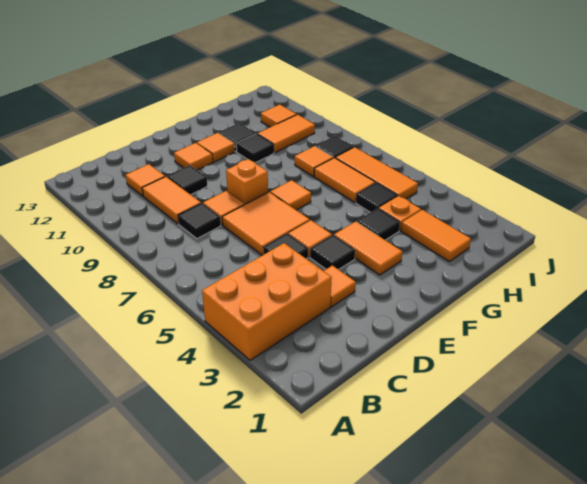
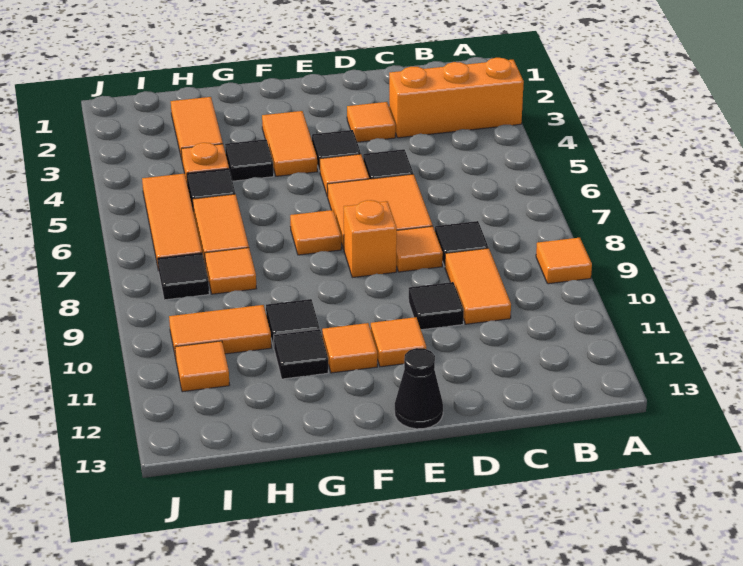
orange 2x3 brick [202,243,332,360] -> orange 1x3 brick [389,58,524,138]
orange 1x1 tile [126,164,165,196] -> orange 1x1 tile moved to [536,238,592,284]
none -> black 1x1 cone [395,348,443,429]

